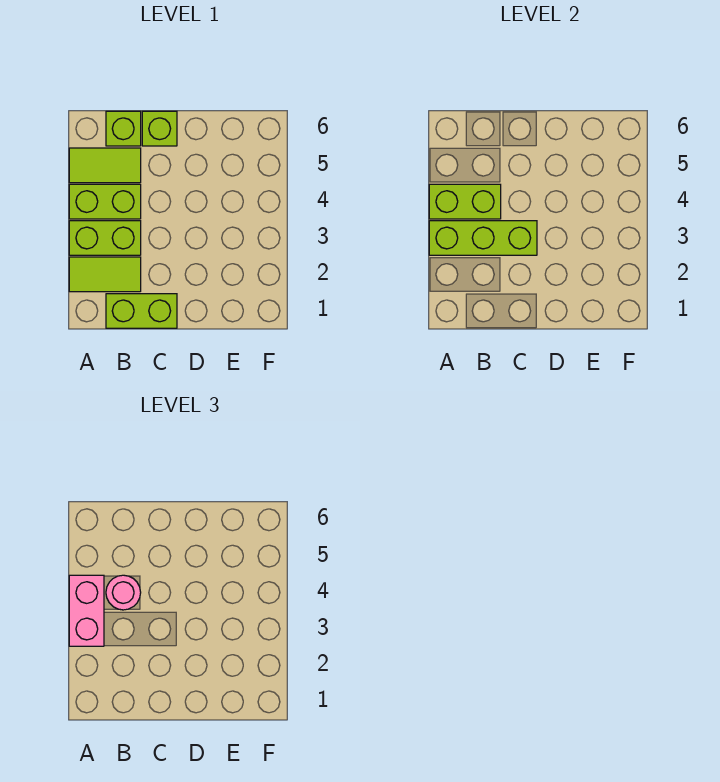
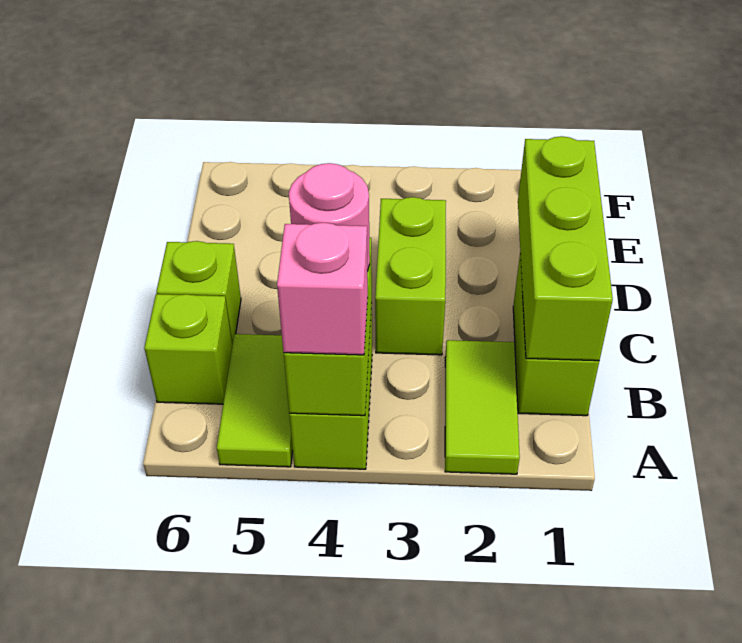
lime 1x2 brick [69,221,141,255] -> lime 1x2 brick moved to [375,197,446,355]
lime 1x3 brick [429,221,537,255] -> lime 1x3 brick moved to [518,136,613,361]
pink 1x2 brick [69,575,104,646] -> pink 1x1 brick [277,223,368,355]

